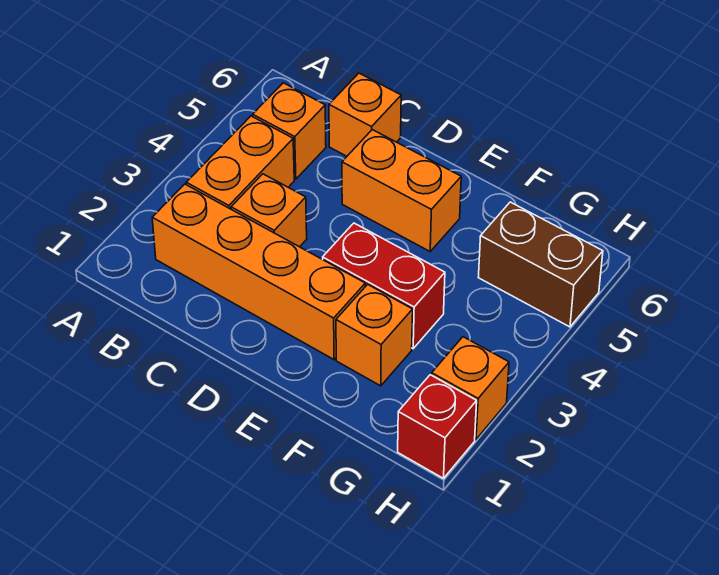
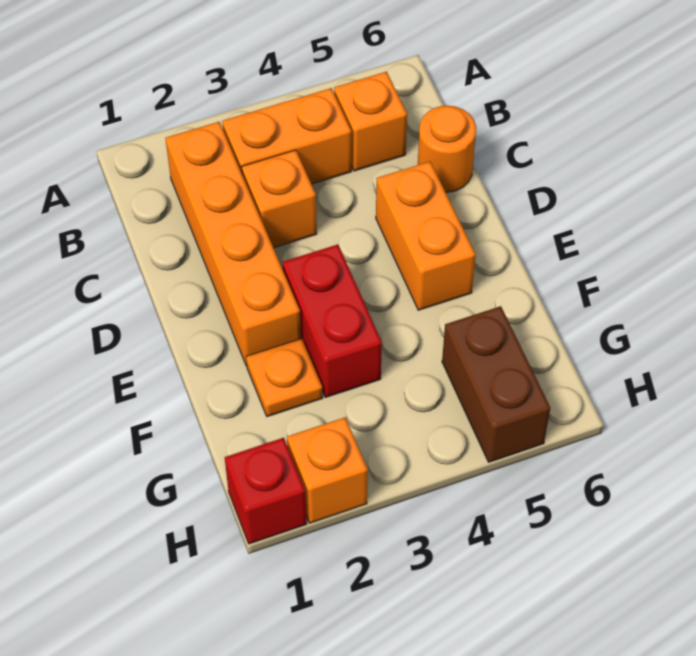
orange 1x1 brick [329,73,401,156] -> orange 1x1 round brick [418,106,476,192]
orange 1x1 brick [336,284,413,386] -> orange 1x1 plate [246,339,323,417]

